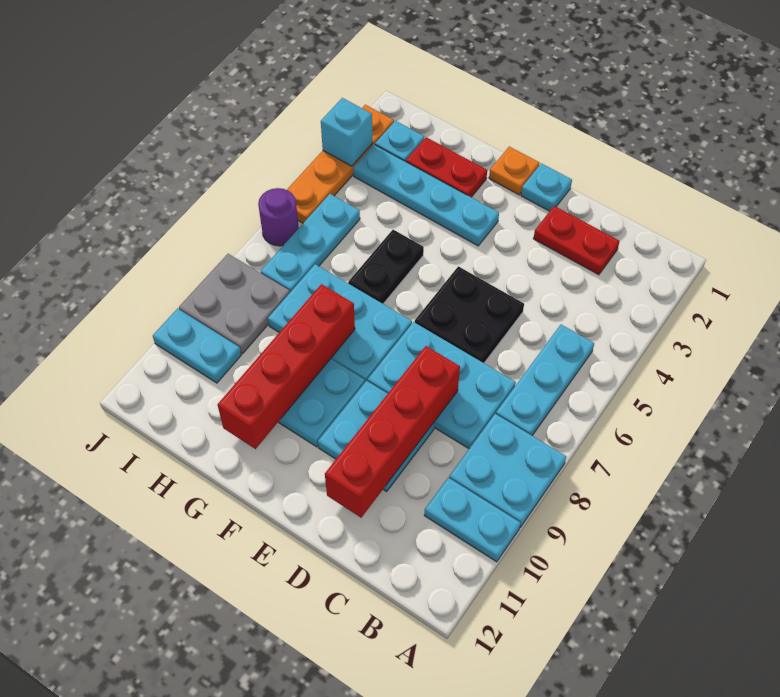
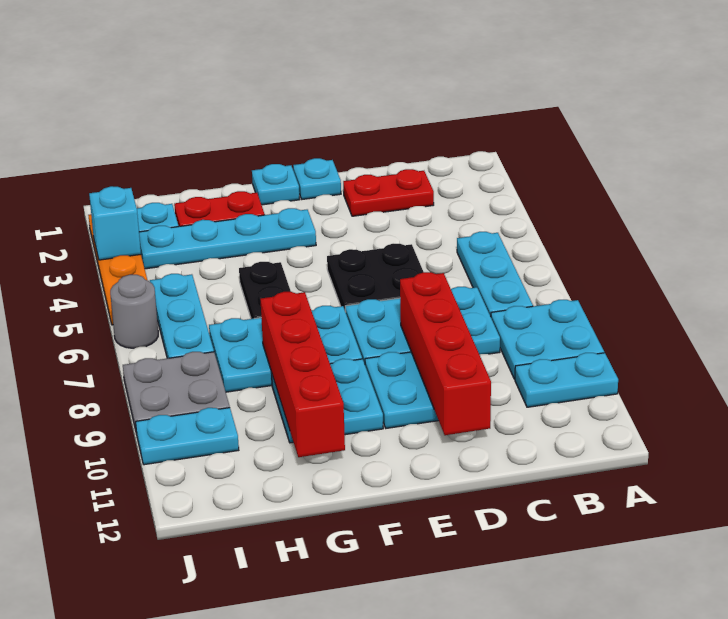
orange 1x1 plate [489,147,539,195] -> cyan 1x1 plate [252,164,299,205]
purple 1x1 round brick [258,188,299,246] -> grey 1x1 round brick [110,275,158,348]

